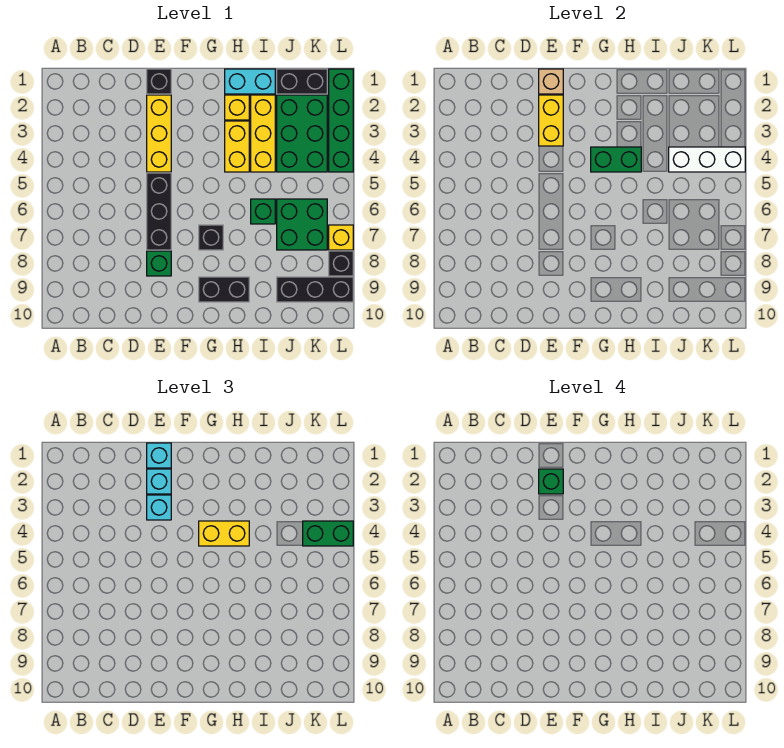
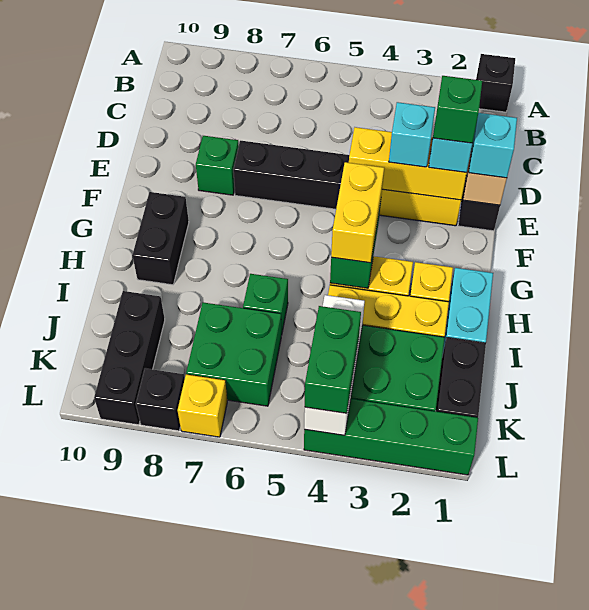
yellow 1x2 brick [539,95,563,146] -> yellow 1x3 brick [349,127,467,200]
black 1x1 brick [199,225,223,250] -> black 1x1 brick moved to [476,54,515,112]

